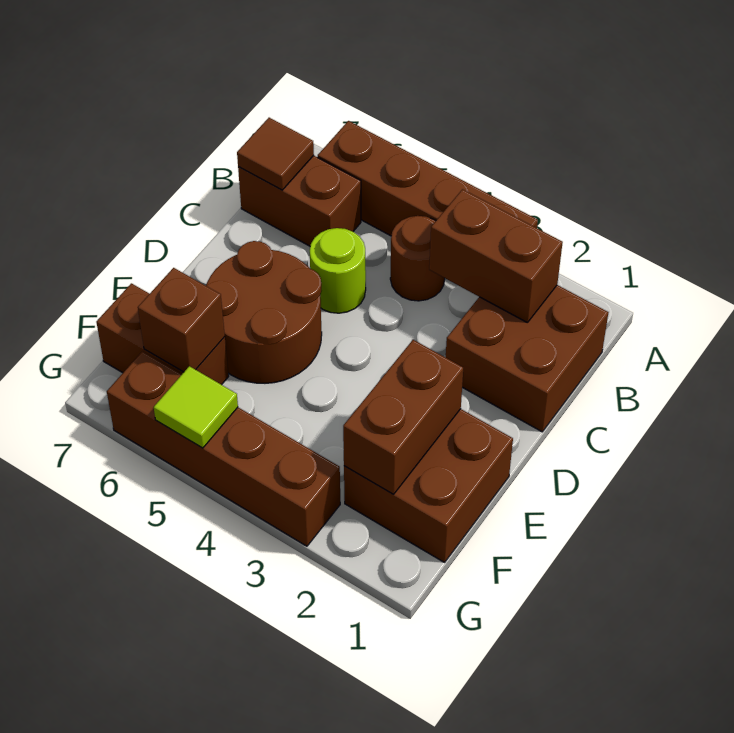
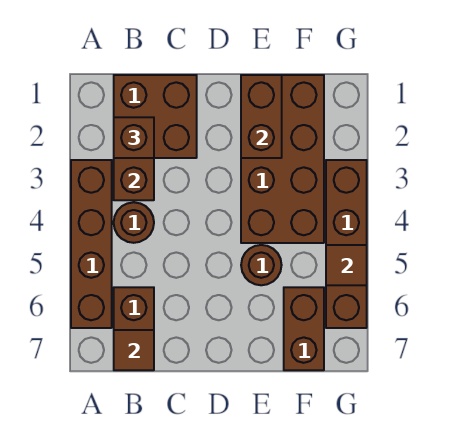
lime 1x1 round brick [310,228,366,313] -> none
brown 2x2 round brick [206,241,322,383] -> brown 1x1 round brick [241,245,282,285]
brown 2x2 brick [344,409,513,562] -> brown 2x4 brick [241,75,324,243]
brown 1x2 brick [343,340,463,494] -> brown 1x2 brick turned to [241,75,282,158]
brown 1x1 brick [138,268,225,372] -> brown 1x1 brick moved to [114,117,154,158]
lime 1x1 tile [154,366,238,448] -> brown 1x1 tile [326,245,367,285]

